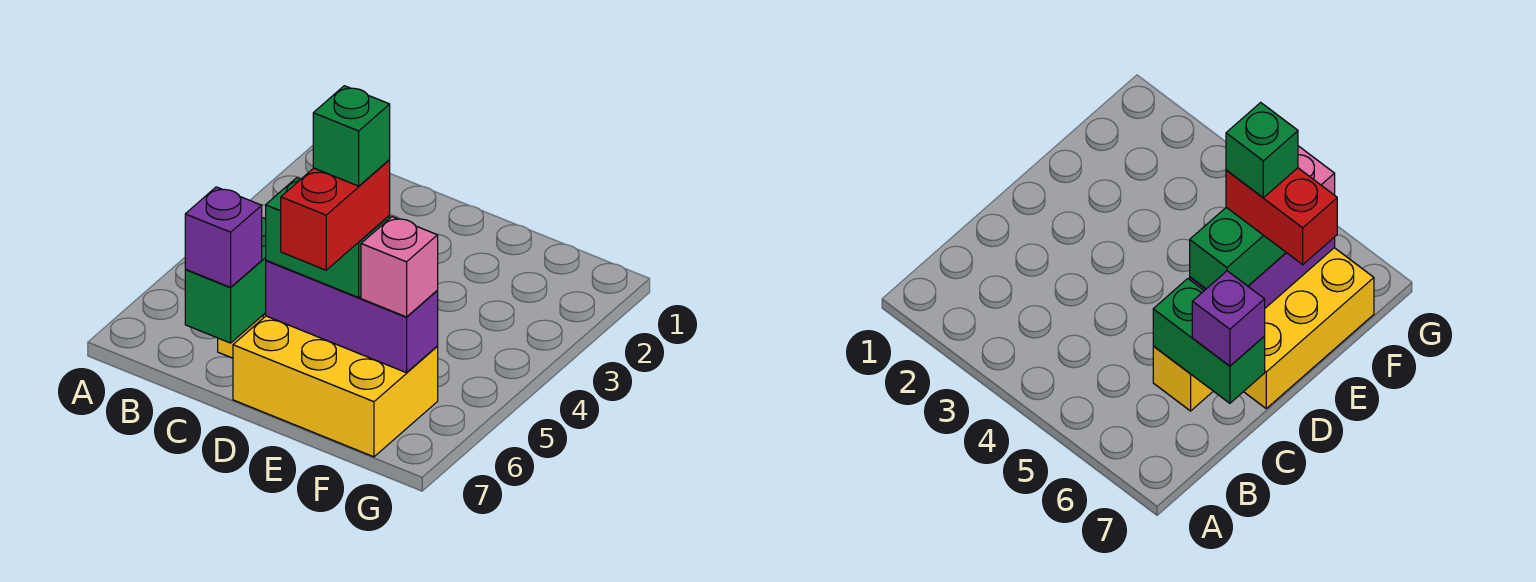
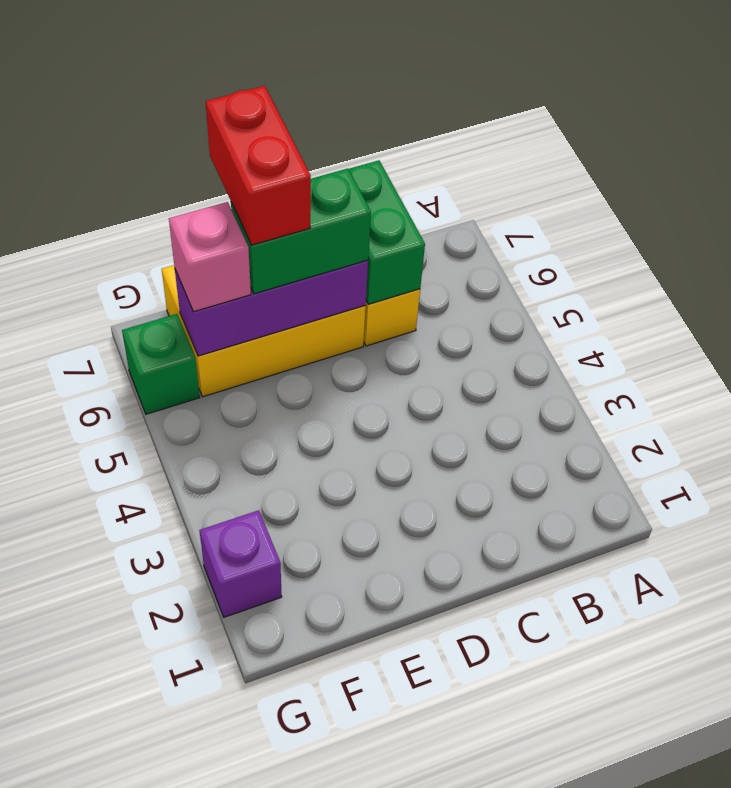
purple 1x1 brick [185,187,262,287] -> purple 1x1 brick moved to [199,510,282,617]
green 1x1 brick [313,86,390,186] -> green 1x1 brick moved to [122,314,200,414]

